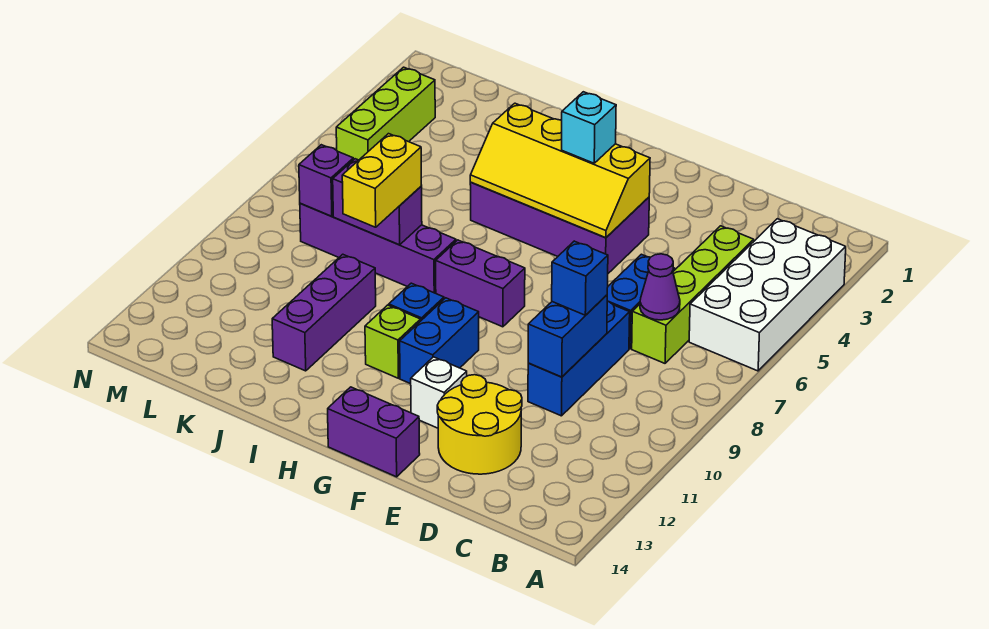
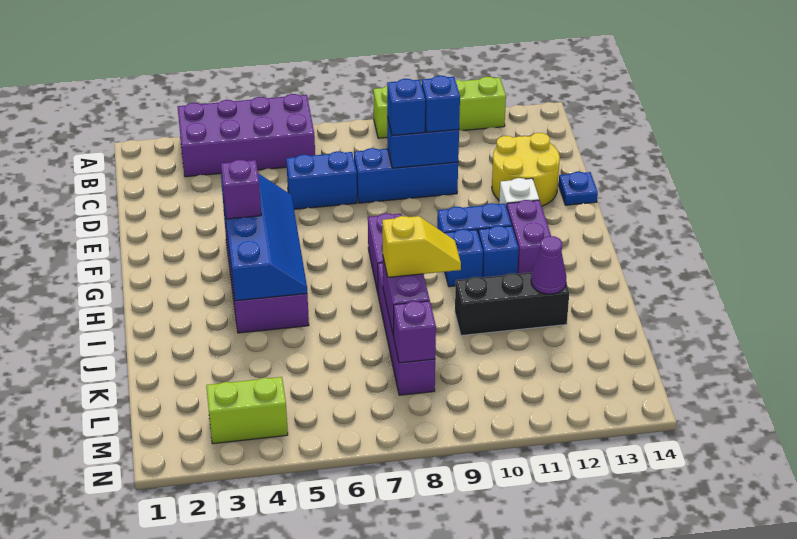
white 2x4 brick [689,219,846,371] -> purple 2x4 brick [178,94,315,177]
lime 1x4 brick [632,226,754,363] -> lime 1x4 brick moved to [373,77,506,138]
purple 1x1 cone [640,254,680,320] -> purple 1x1 cone moved to [531,236,566,294]
none -> blue 1x1 brick [422,76,460,132]
none -> blue 1x1 plate [559,172,598,205]
yellow 2x4 slope [470,103,650,238] -> blue 2x4 slope [221,173,307,301]
purple 1x2 brick [328,387,420,477] -> purple 1x2 brick moved to [507,200,551,274]
cyan 1x1 brick [562,92,616,163] -> purple 1x1 brick [221,160,261,219]
lime 1x1 brick [365,305,421,378] -> blue 1x1 brick [478,226,519,277]
yellow 1x2 brick [342,134,422,227] -> yellow 1x2 slope [382,216,461,277]
purple 1x3 brick [272,254,376,371] -> black 1x3 brick [455,272,569,336]
lime 1x3 brick [336,67,435,160] -> lime 1x2 brick [206,377,288,444]

